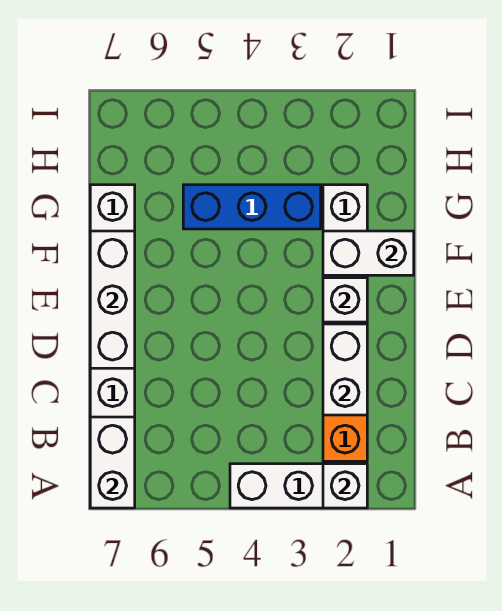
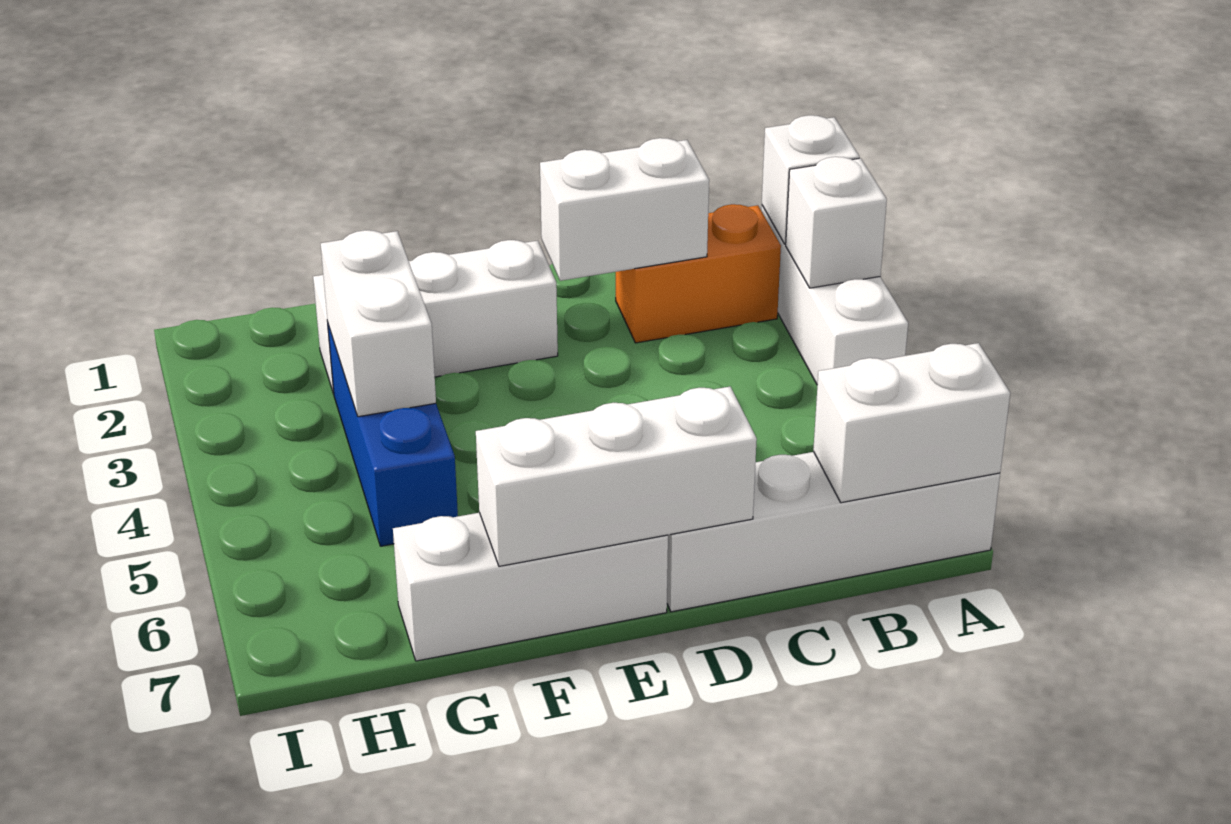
white 1x1 brick [323,278,367,322] -> white 1x1 brick moved to [786,157,887,288]
white 1x2 brick [323,231,414,275] -> white 1x2 brick moved to [321,230,436,417]

